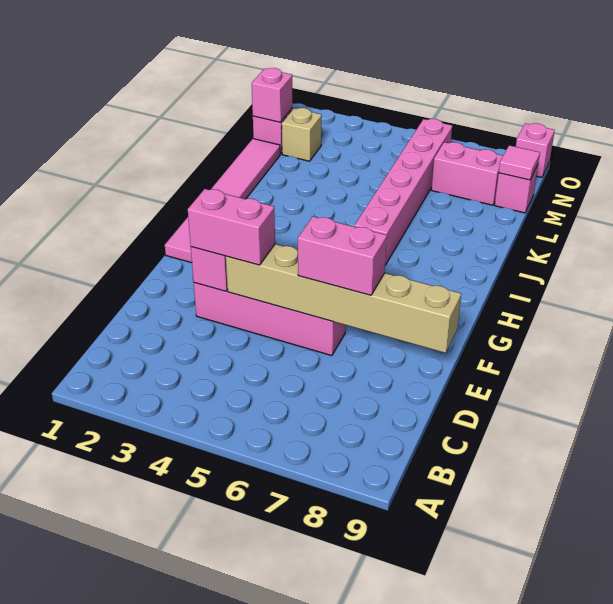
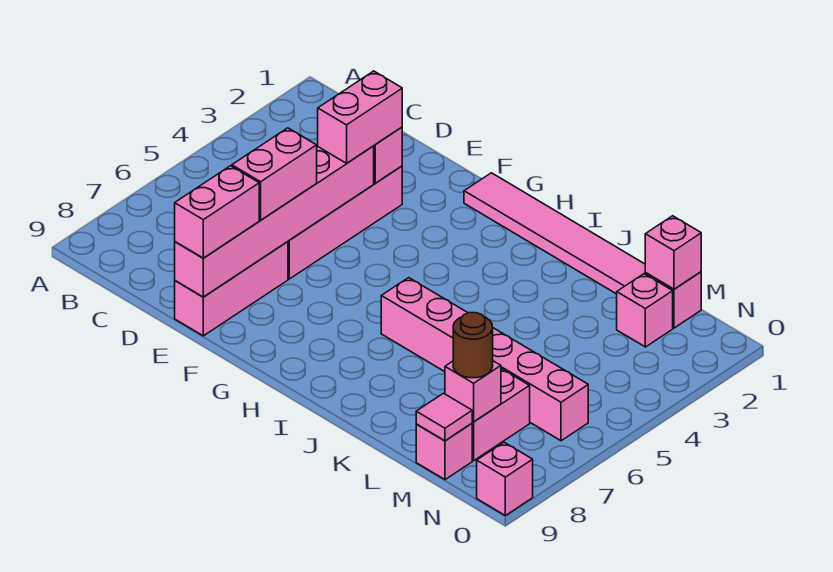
tan 1x6 brick [226,244,461,353] -> pink 1x6 brick [175,146,374,297]
none -> pink 1x3 brick [175,242,288,336]
none -> pink 1x2 brick [175,166,259,258]
tan 1x1 brick [282,108,322,161] -> pink 1x1 brick [617,274,673,347]
none -> pink 1x1 brick [445,361,501,422]
none -> brown 1x1 round brick [453,313,493,378]

